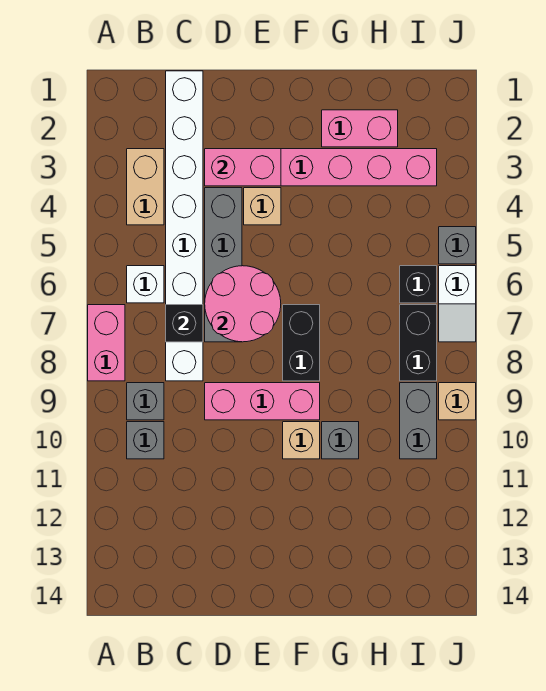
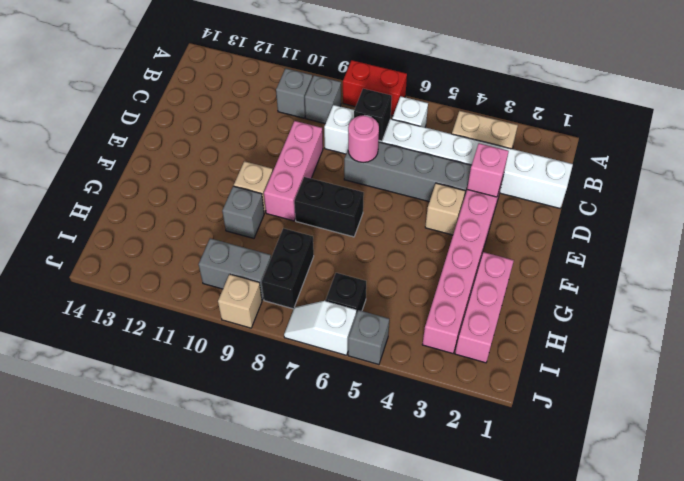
pink 1x2 brick [88,305,125,381] -> red 1x2 brick [343,60,407,116]
pink 1x2 brick [205,149,281,186] -> pink 1x1 brick [467,143,509,197]
pink 2x2 round brick [205,266,281,342] -> pink 1x1 round brick [348,115,379,162]
pink 1x2 brick [322,110,398,147] -> pink 1x3 brick [455,252,514,363]
black 1x2 brick [400,305,437,381] -> black 1x2 brick turned to [262,228,314,309]

